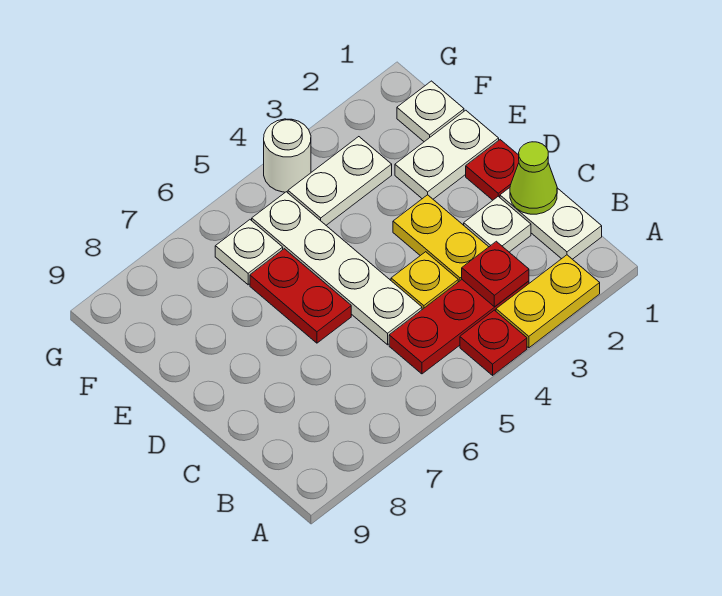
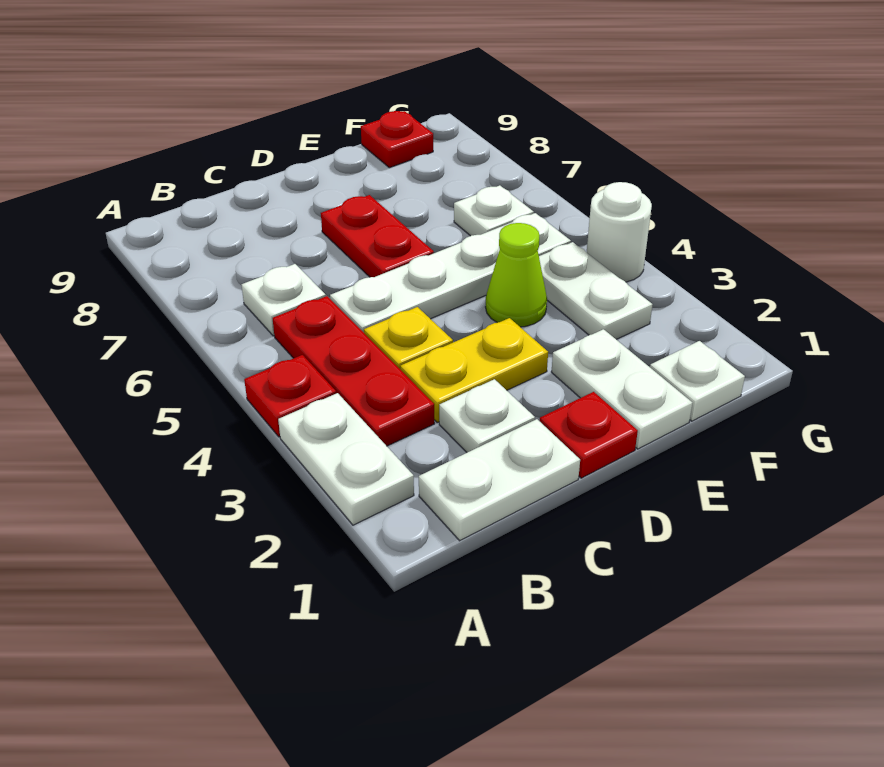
yellow 1x2 plate [496,255,600,348] -> white 1x2 plate [278,393,414,525]
red 1x1 plate [462,241,529,307] -> red 1x1 plate moved to [361,111,433,168]
none -> white 1x1 plate [242,264,326,336]
lime 1x1 cone [510,142,557,214] -> lime 1x1 cone moved to [486,223,547,327]
red 1x2 plate [250,249,351,343] -> red 1x2 plate turned to [321,195,434,277]

